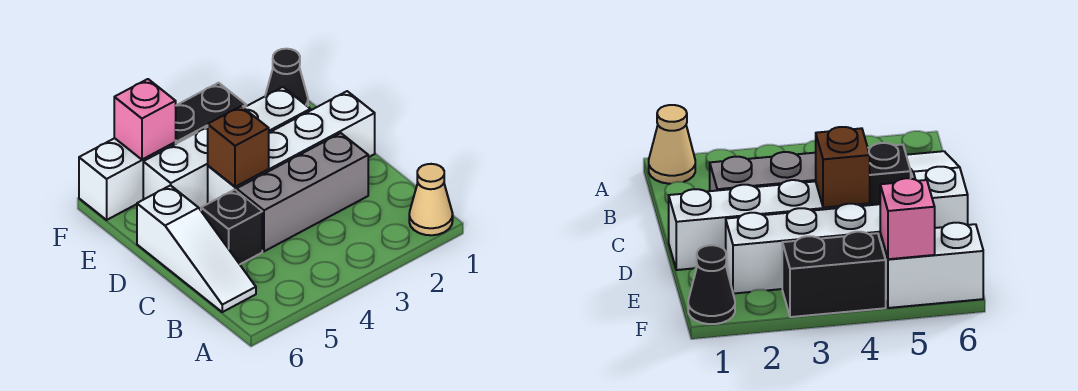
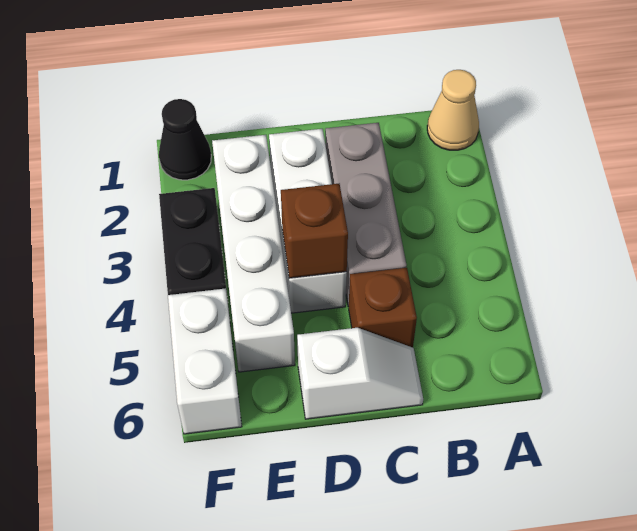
white 1x3 slope [137,185,256,312] -> white 1x2 slope [297,328,423,419]
black 1x1 brick [201,190,262,264] -> brown 1x1 brick [348,268,417,348]
white 1x4 brick [208,91,375,204] -> white 1x3 brick [269,129,347,313]
pink 1x1 brick [114,79,176,160] -> none

